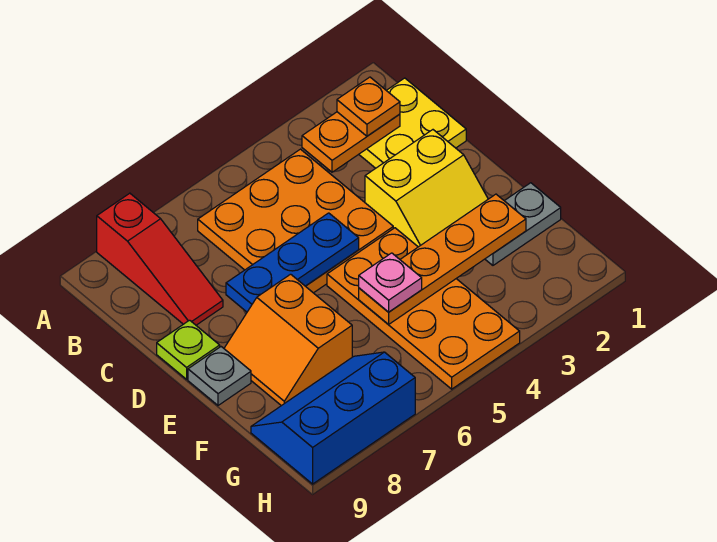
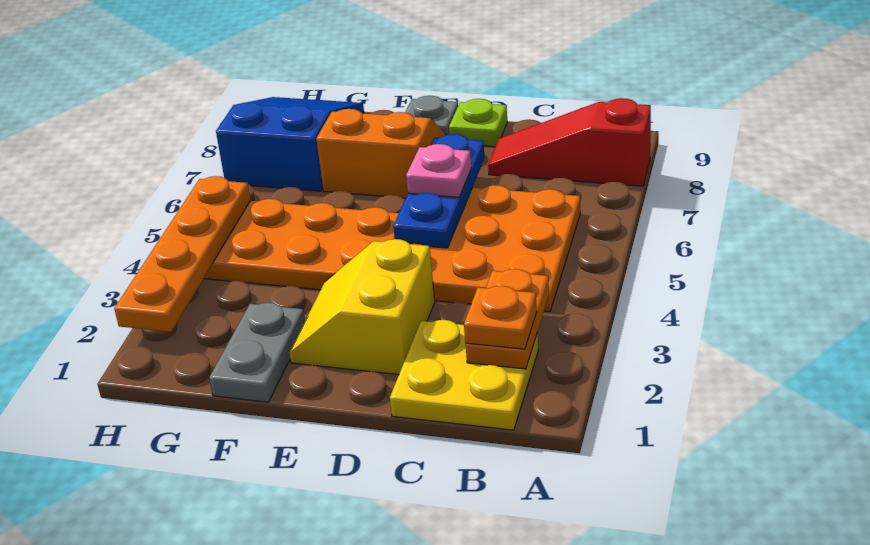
orange 1x4 plate [359,194,526,325] -> orange 1x4 plate moved to [114,176,250,332]
pink 1x1 plate [359,253,422,312] -> pink 1x1 plate moved to [406,144,471,197]
blue 2x3 slope [251,352,415,484] -> blue 2x3 slope turned to [216,97,364,191]

